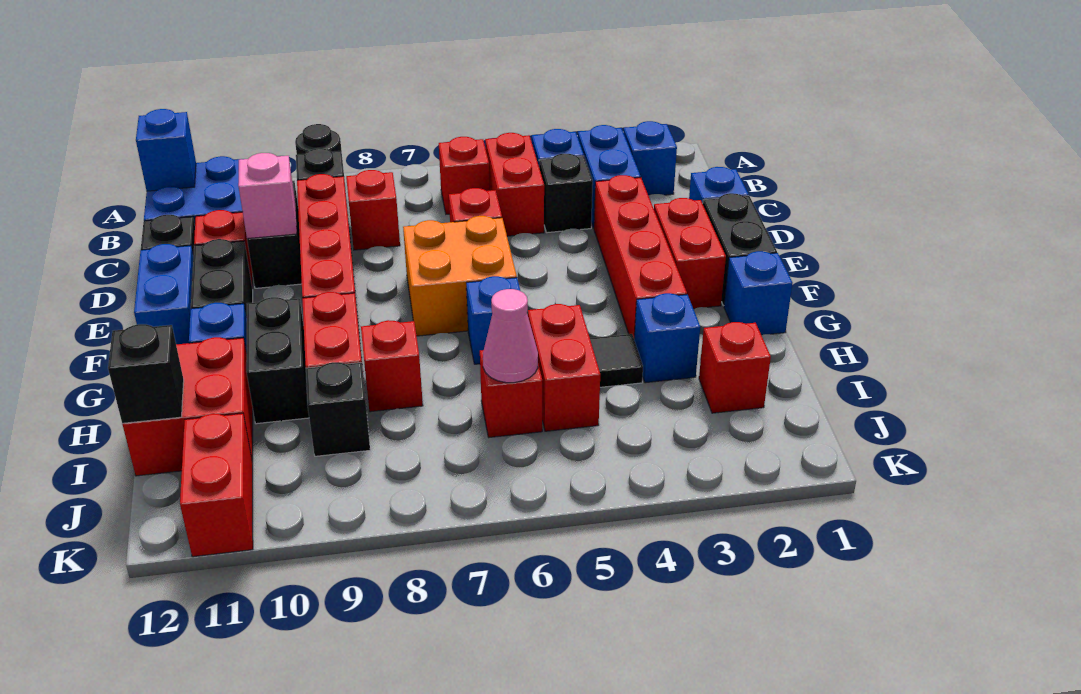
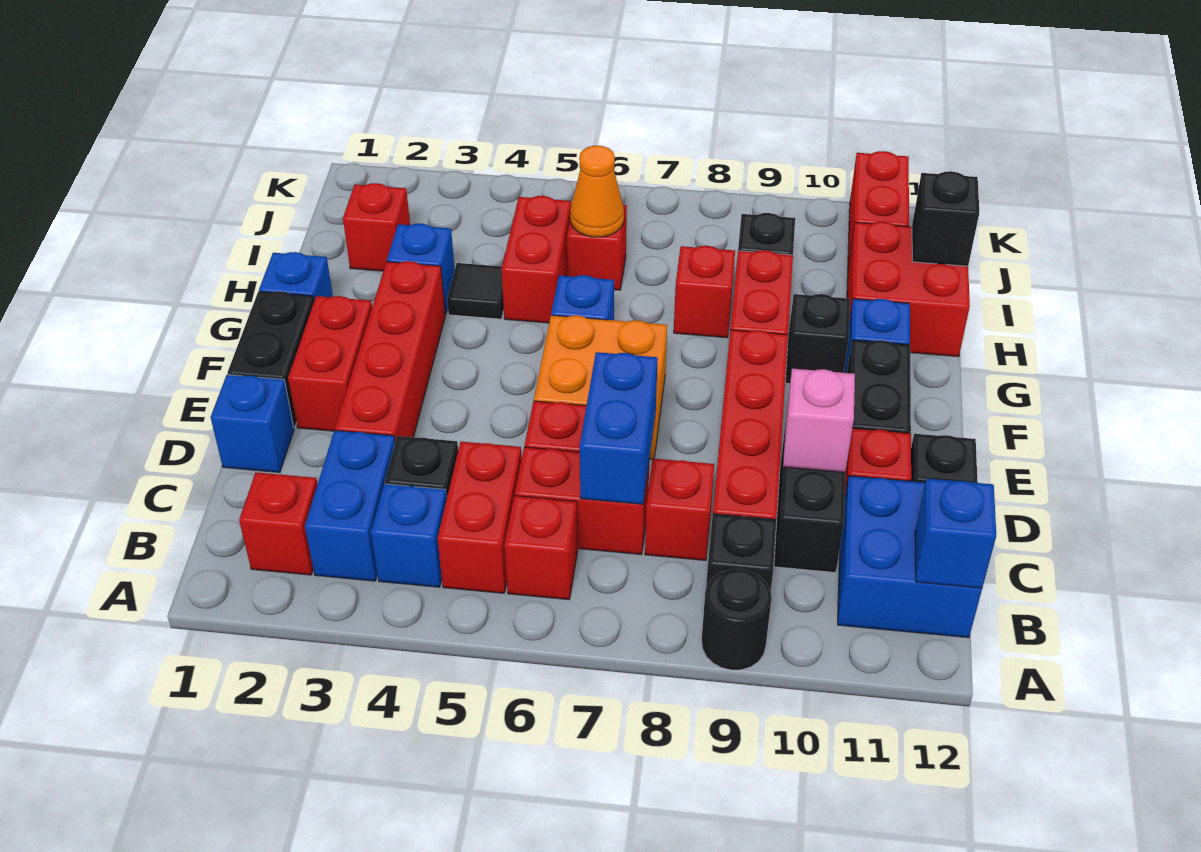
blue 1x1 brick [623,121,677,196] -> red 1x1 brick [239,472,318,575]
none -> red 1x2 brick [515,447,649,555]
blue 1x2 brick [134,244,193,344] -> blue 1x2 brick moved to [580,352,658,504]
black 1x2 brick [246,297,309,424] -> black 1x1 brick [785,294,850,384]
pink 1x1 cone [483,289,538,383] -> orange 1x1 cone [570,146,624,237]

